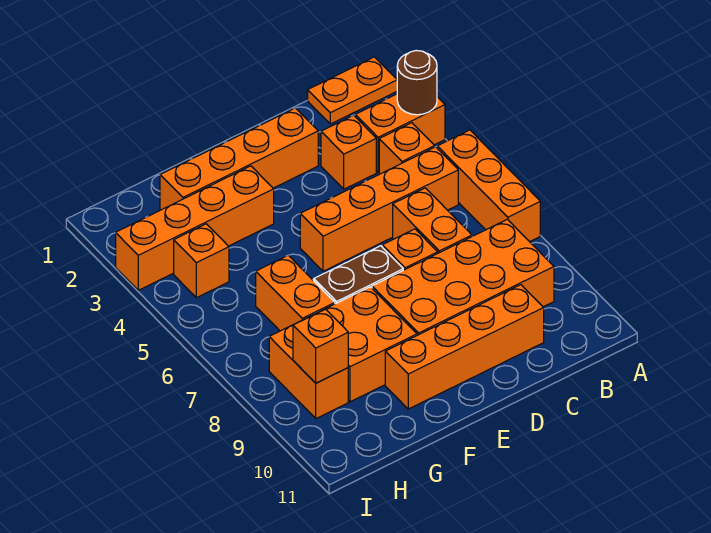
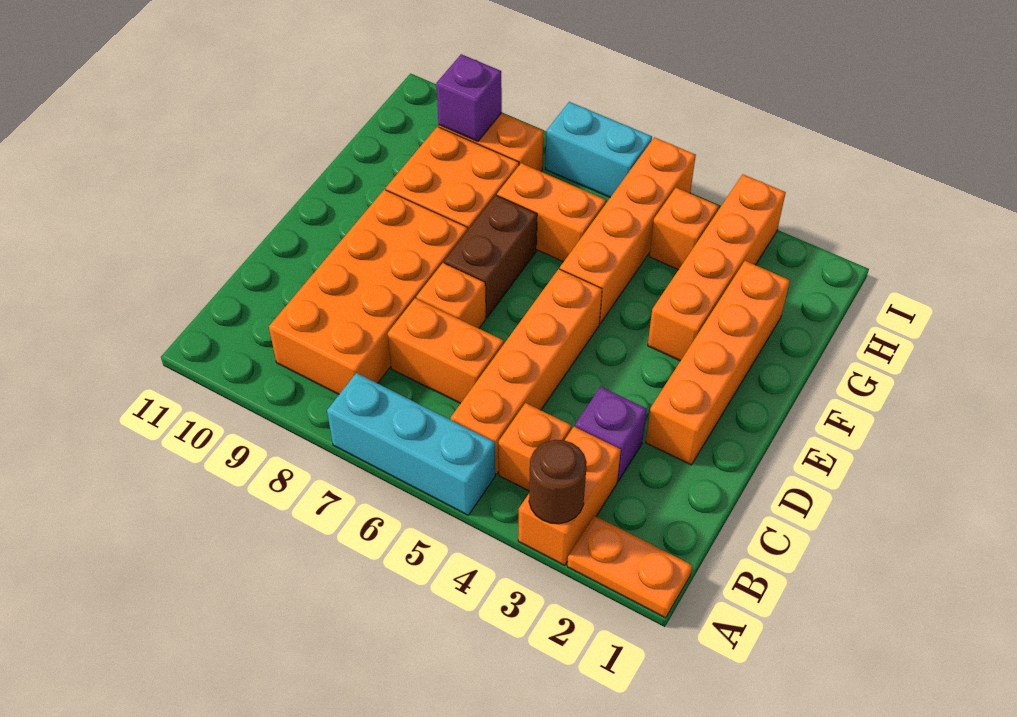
orange 1x2 plate [308,57,397,124] -> orange 1x2 plate turned to [567,516,692,618]
orange 1x3 brick [437,130,540,242] -> cyan 1x3 brick [327,373,495,515]
orange 1x1 brick [321,115,376,189] -> purple 1x1 brick [575,387,647,481]
orange 1x4 brick [385,285,544,409] -> orange 1x4 brick moved to [560,137,696,324]
orange 1x1 brick [293,309,348,383] -> purple 1x1 brick [436,54,502,142]
none -> cyan 1x2 brick [546,102,652,197]

